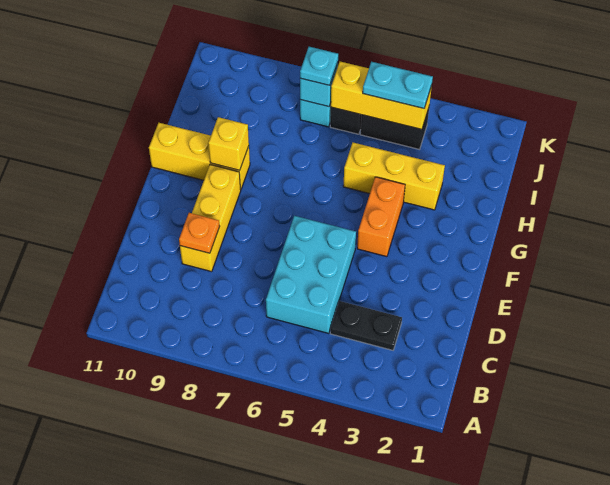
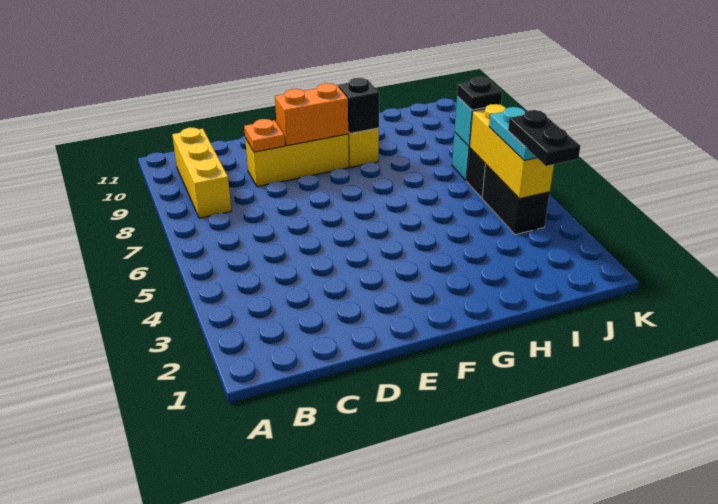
black 1x2 plate [330,301,402,350] -> black 1x2 plate moved to [508,110,580,166]
cyan 2x3 brick [266,216,356,333] -> none
orange 1x2 brick [357,177,405,257] -> orange 1x2 brick moved to [275,83,348,146]
yellow 1x1 brick [208,117,249,170] -> black 1x1 brick [338,78,379,134]
yellow 1x3 brick [343,143,445,210] -> yellow 1x3 brick moved to [172,128,231,218]
cyan 1x1 plate [300,47,338,85] -> black 1x1 plate [457,77,502,110]

